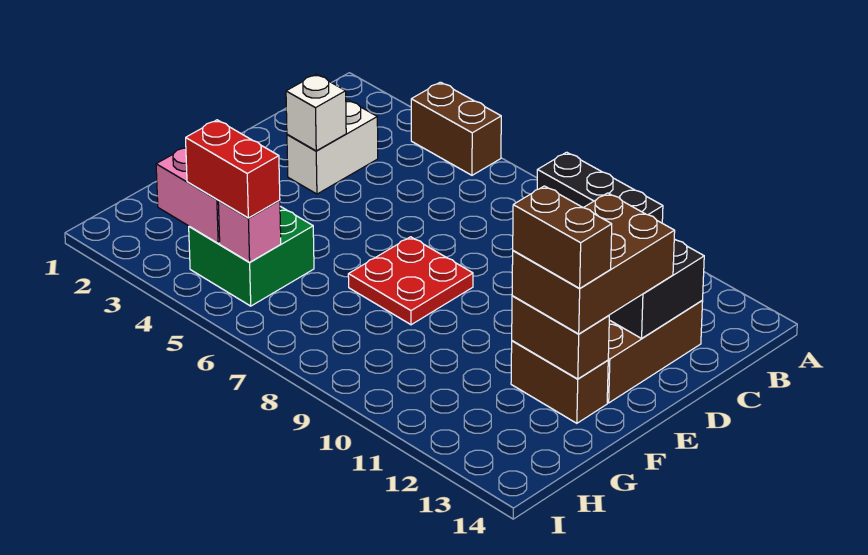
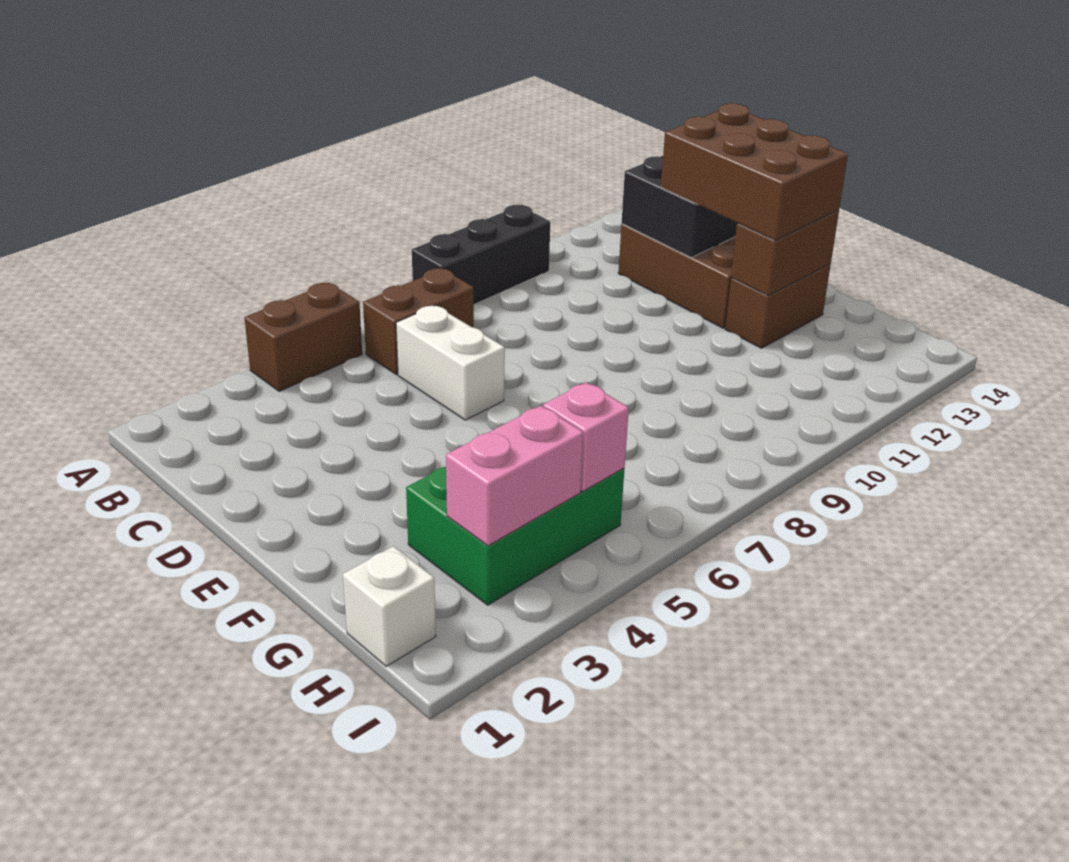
white 1x2 brick [287,100,378,194] -> white 1x2 brick moved to [396,305,505,420]
white 1x1 brick [286,74,346,151] -> white 1x1 brick moved to [343,546,436,666]
red 2x2 plate [348,237,473,325] -> none
brown 1x2 brick [513,186,612,288] -> brown 1x2 brick moved to [363,268,474,375]
green 2x2 brick [189,206,314,306] -> green 2x3 brick [406,467,624,605]
red 1x2 brick [186,120,280,218] -> none

